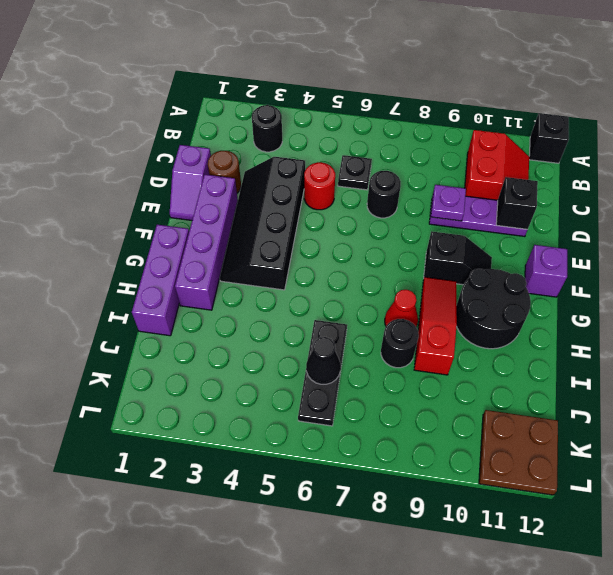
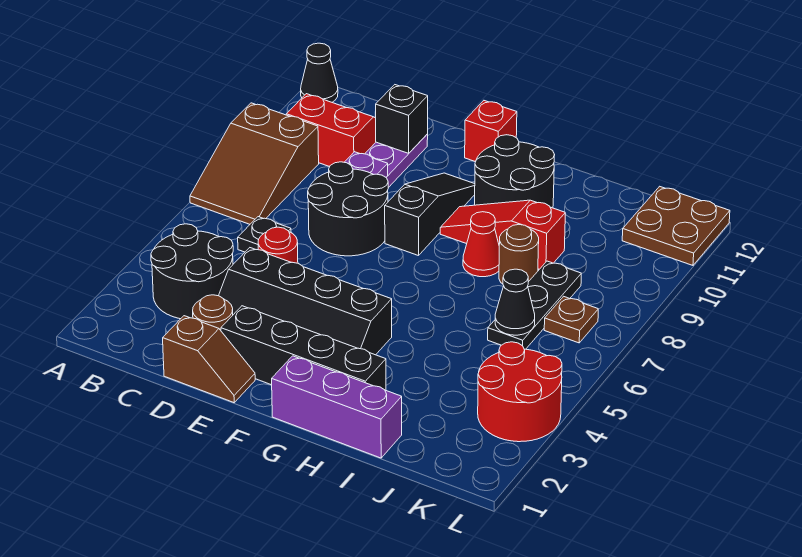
none -> brown 2x3 slope [190,103,319,224]
black 1x1 brick [529,113,569,163] -> black 1x1 cone [301,43,338,102]
black 1x1 round brick [252,105,282,152] -> black 2x2 round brick [151,224,233,319]
purple 1x2 slope [170,145,211,220] -> brown 1x2 slope [163,316,255,403]
black 1x1 round brick [367,171,401,218] -> black 2x2 round brick [308,162,388,256]
purple 1x4 brick [175,175,238,310] -> black 1x4 brick [221,306,386,390]
black 1x2 slope [424,231,492,285] -> black 1x3 slope [385,173,475,256]
purple 1x1 brick [525,245,567,297] -> red 1x1 brick [465,101,517,162]
black 1x3 plate [298,320,347,426] -> black 1x3 plate turned to [488,261,581,349]
black 1x1 round brick [381,319,419,368] -> brown 1x1 round brick [499,225,539,284]
none -> red 2x2 round brick [478,342,562,442]
none -> brown 1x1 plate [544,296,598,343]

